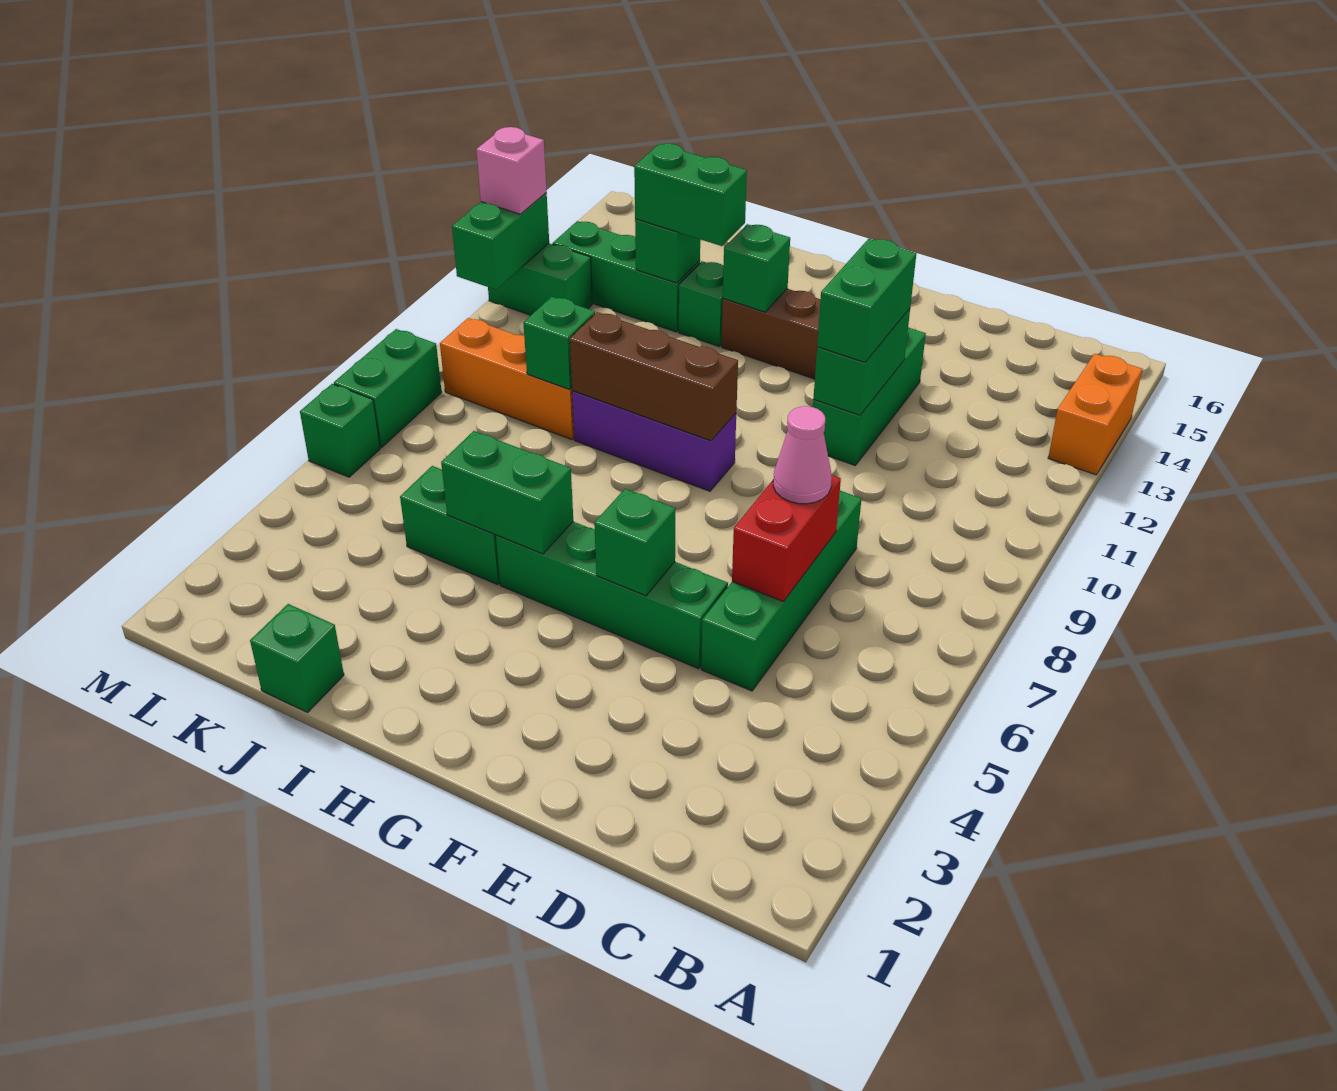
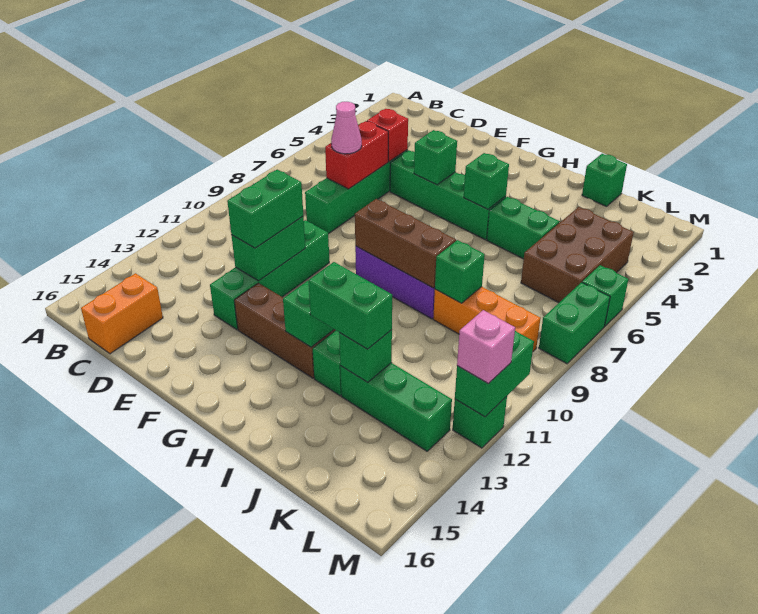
orange 1x2 brick [1048,354,1142,475] -> orange 1x2 brick moved to [81,273,163,354]
none -> red 1x1 brick [367,109,408,162]
green 1x3 brick [813,327,926,465] -> green 1x4 brick [210,220,329,330]
green 1x2 brick [441,431,573,554] -> green 1x1 brick [464,153,509,209]
none -> brown 2x3 brick [521,207,634,302]
green 1x2 brick [488,243,592,315] -> green 1x1 brick [453,396,507,448]

